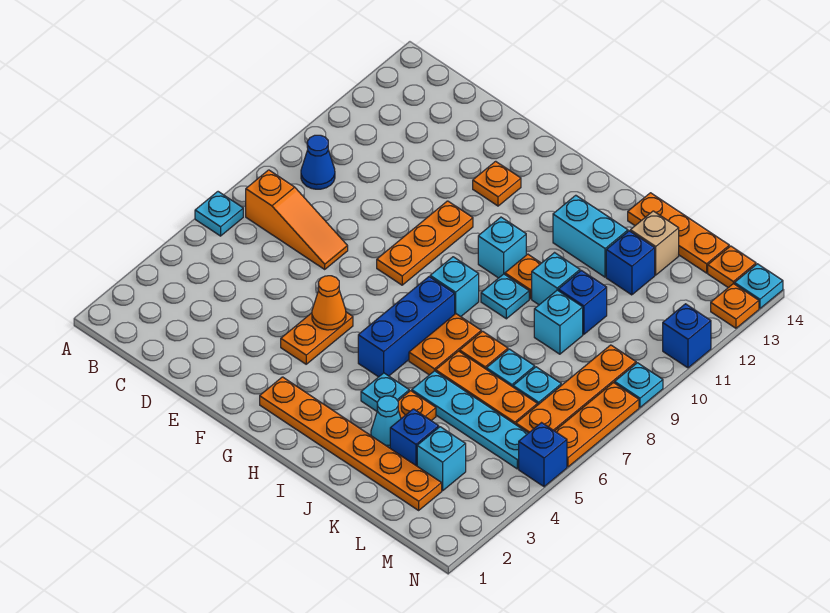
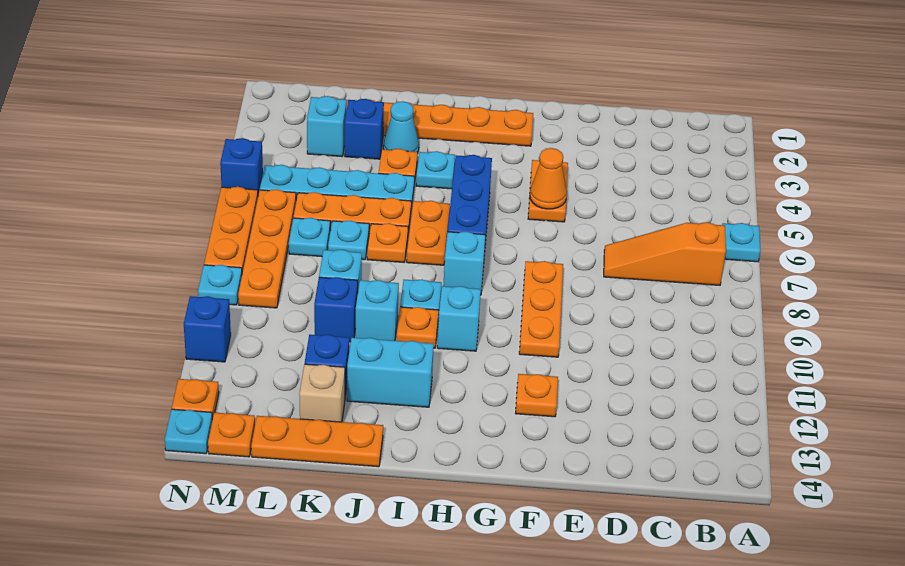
blue 1x1 cone [301,135,335,189] -> none

